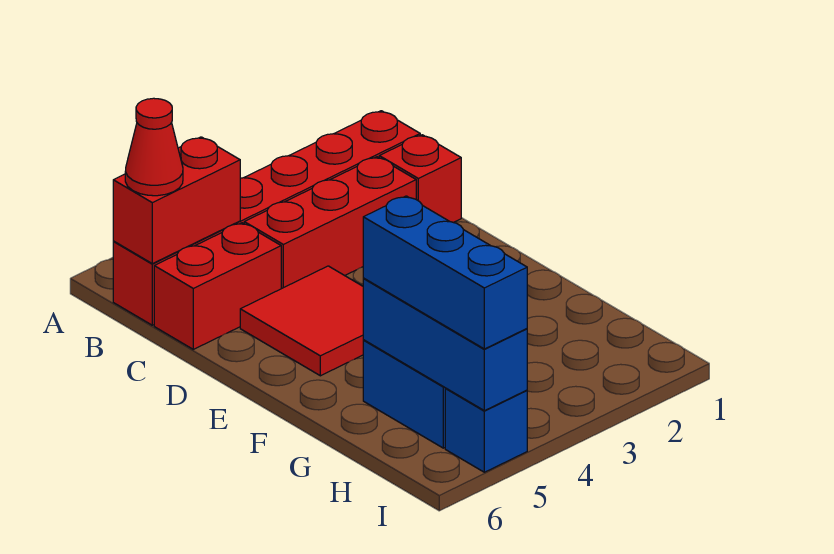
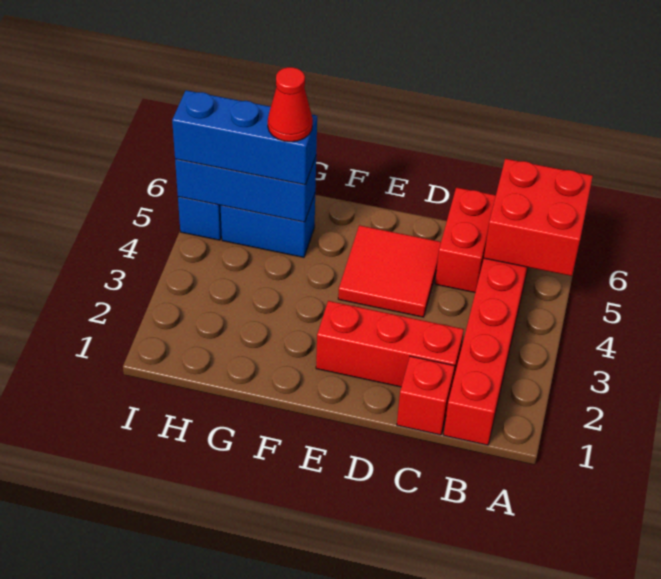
red 1x2 brick [113,137,240,264] -> red 2x2 brick [484,159,593,276]
red 1x1 cone [125,98,183,196] -> red 1x1 cone moved to [268,67,313,142]
red 1x3 brick [244,157,416,289] -> red 1x3 brick turned to [316,301,464,387]

